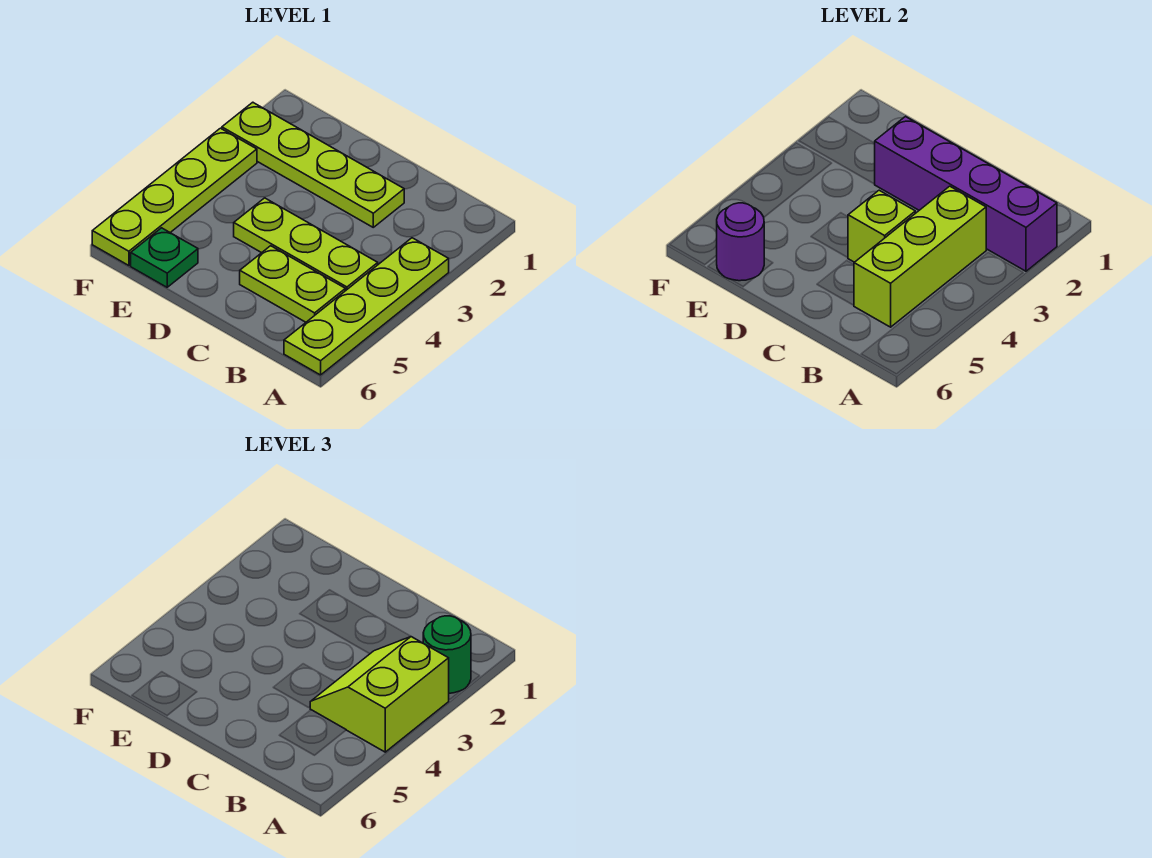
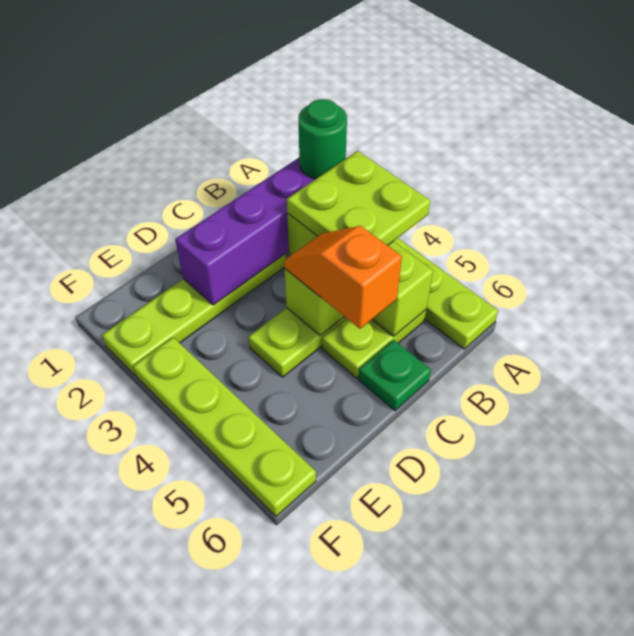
lime 2x2 slope [310,637,449,752] -> lime 2x2 plate [287,151,430,245]
none -> orange 1x2 slope [284,226,402,329]
green 1x1 plate [131,228,198,287] -> green 1x1 plate moved to [358,340,431,411]
purple 1x1 round brick [716,203,764,281] -> none

